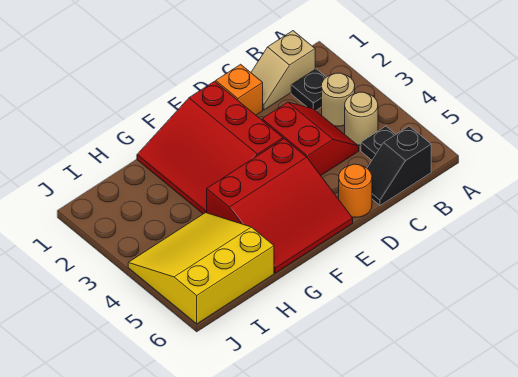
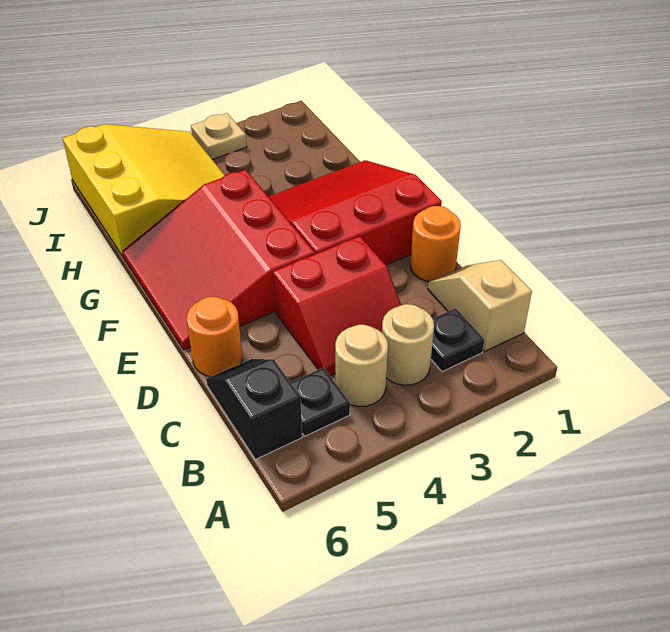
orange 1x1 brick [216,64,263,115] -> orange 1x1 round brick [410,206,461,282]
none -> tan 1x1 plate [191,113,247,160]

